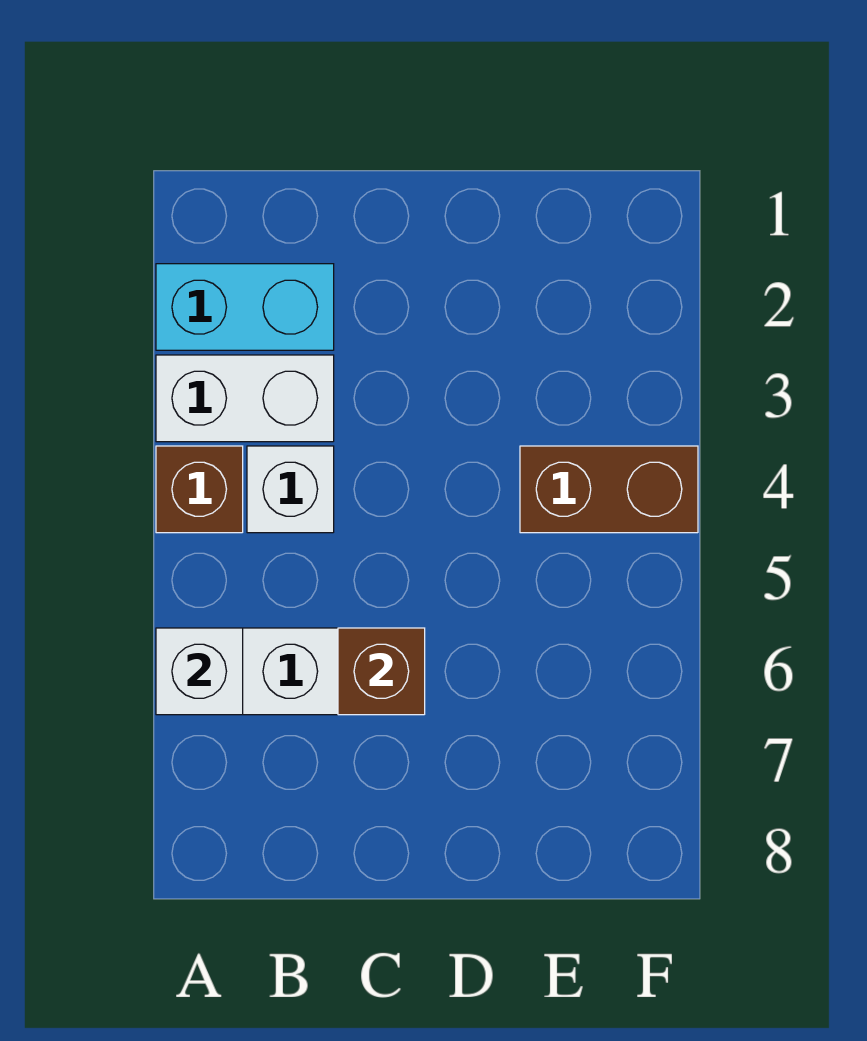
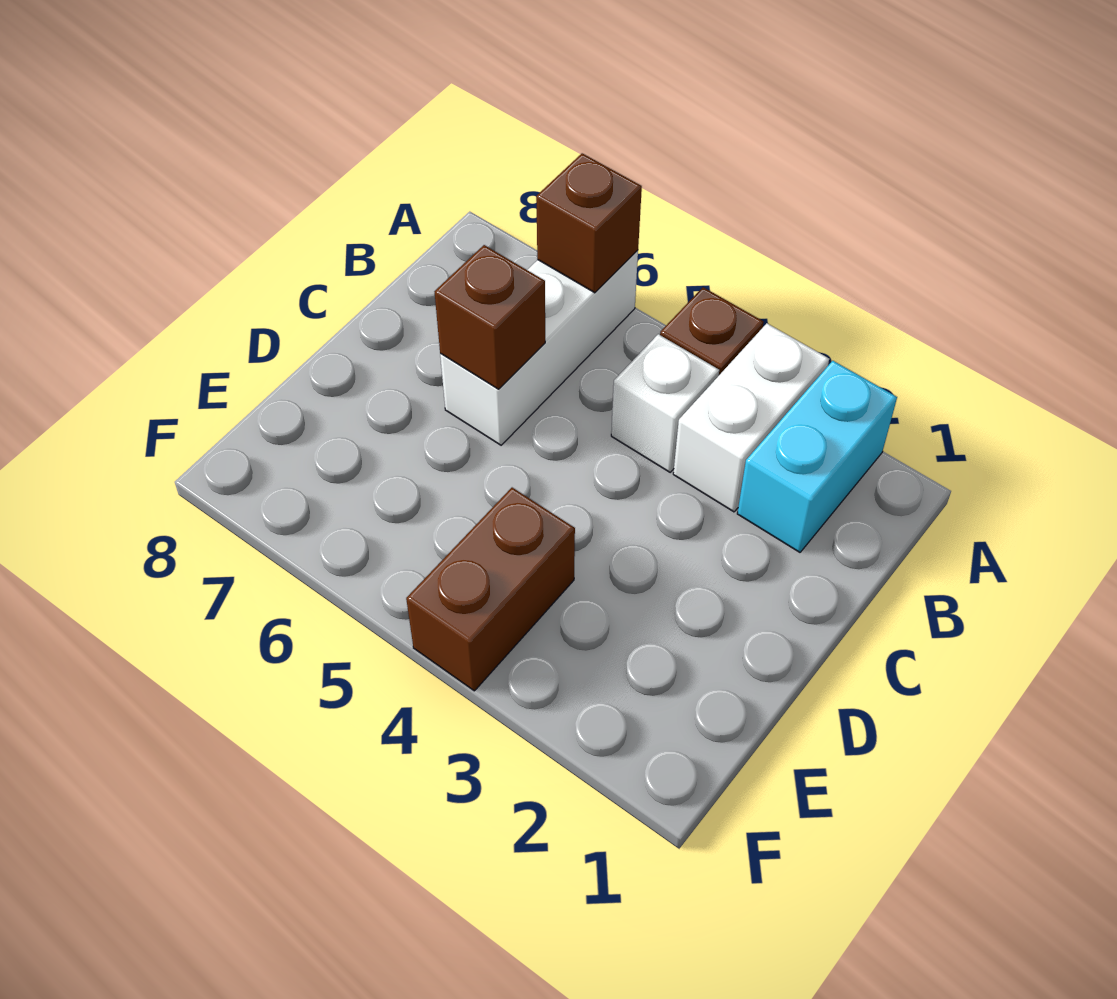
white 1x1 brick [156,628,243,715] -> brown 1x1 brick [536,153,642,293]

